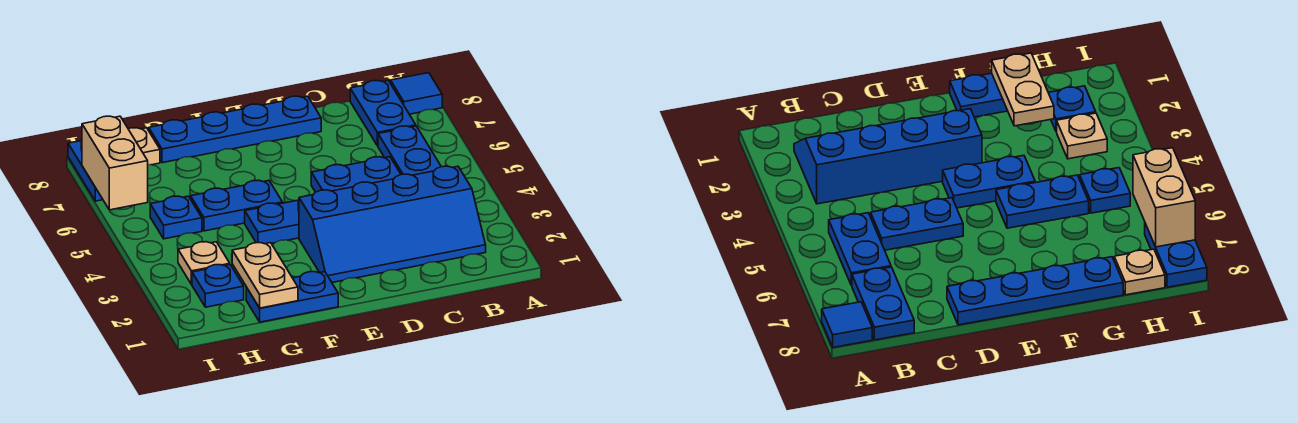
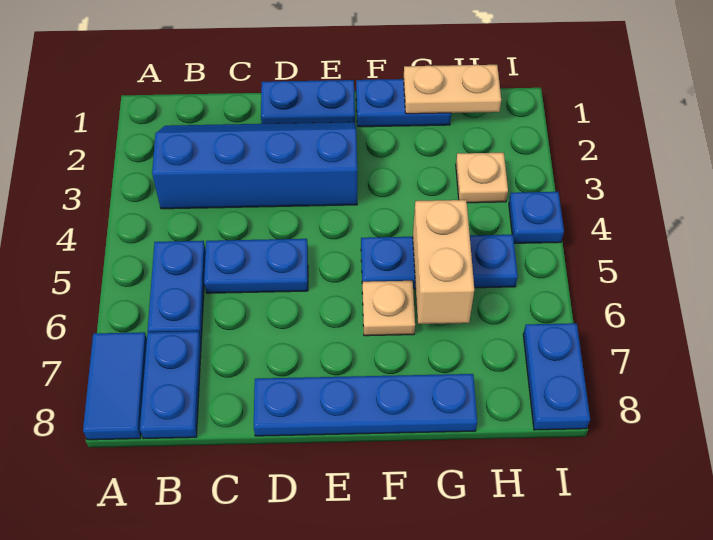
blue 1x1 tile [391,73,442,114] -> blue 1x2 tile [83,332,147,440]
blue 1x2 plate [245,200,299,244] -> blue 1x2 plate moved to [261,80,355,124]
tan 1x2 plate [232,243,298,308] -> tan 1x2 plate turned to [403,65,501,114]
blue 1x1 plate [192,265,244,307] -> blue 1x1 plate moved to [509,192,564,243]
tan 1x1 plate [129,128,160,165] -> tan 1x1 plate moved to [362,281,415,336]
tan 1x2 brick [82,116,148,210] -> tan 1x2 brick moved to [413,200,474,324]

